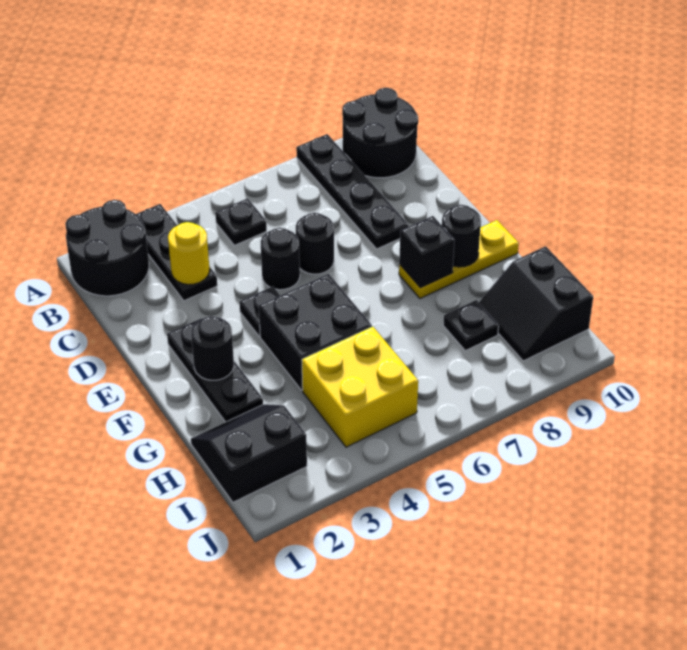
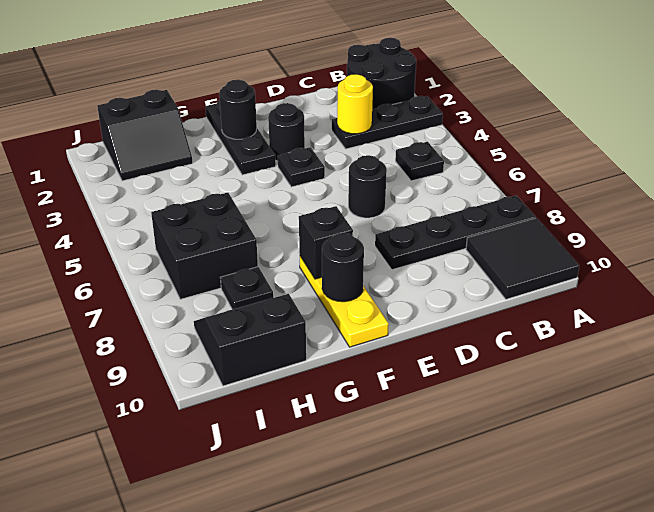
black 2x2 round brick [342,88,418,178] -> black 2x2 tile [466,218,579,299]
black 1x1 round brick [260,228,300,290] -> black 1x1 round brick moved to [268,103,305,161]
black 1x3 plate [167,318,263,422] -> black 1x3 plate turned to [205,101,276,175]
black 2x2 brick [259,274,372,390] -> black 2x2 brick moved to [151,192,258,299]
black 2x2 slope [191,404,307,502] -> black 2x2 slope turned to [97,90,193,181]
yellow 2x2 brick [302,327,418,447] -> none

